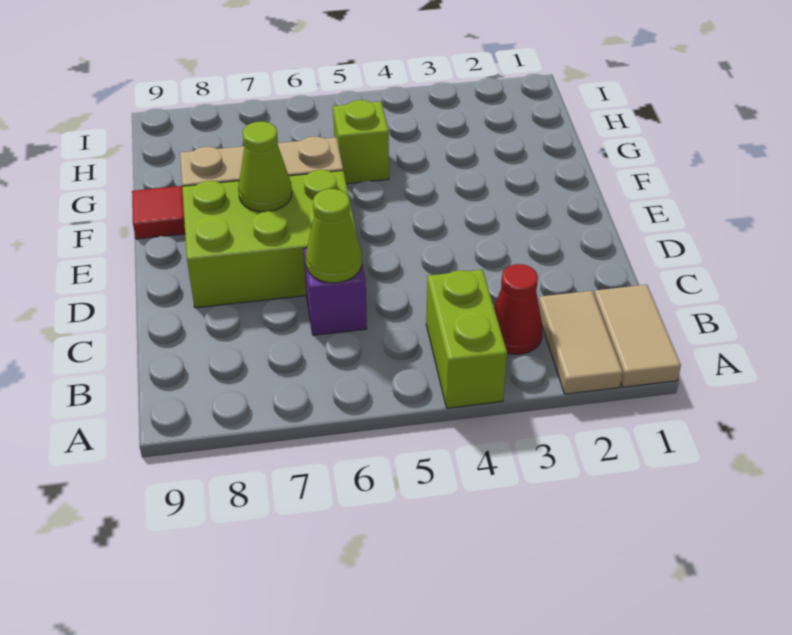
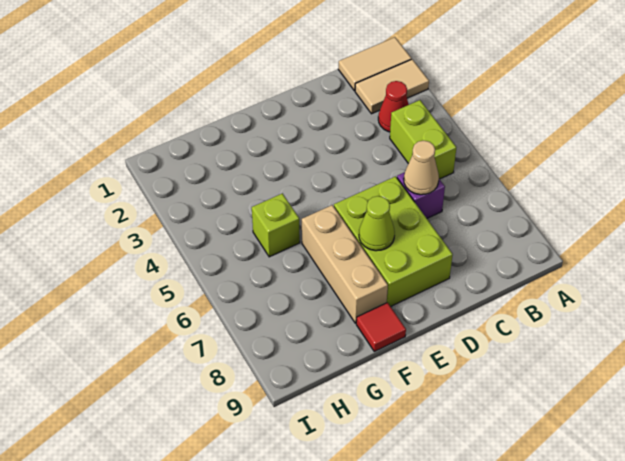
lime 1x2 brick [426,270,507,408] -> lime 1x2 brick turned to [390,100,456,179]
lime 1x1 cone [306,189,362,283] -> tan 1x1 cone [404,141,439,195]

